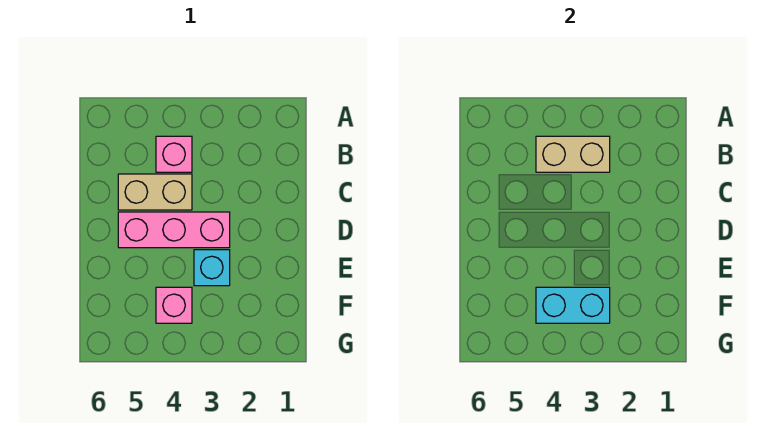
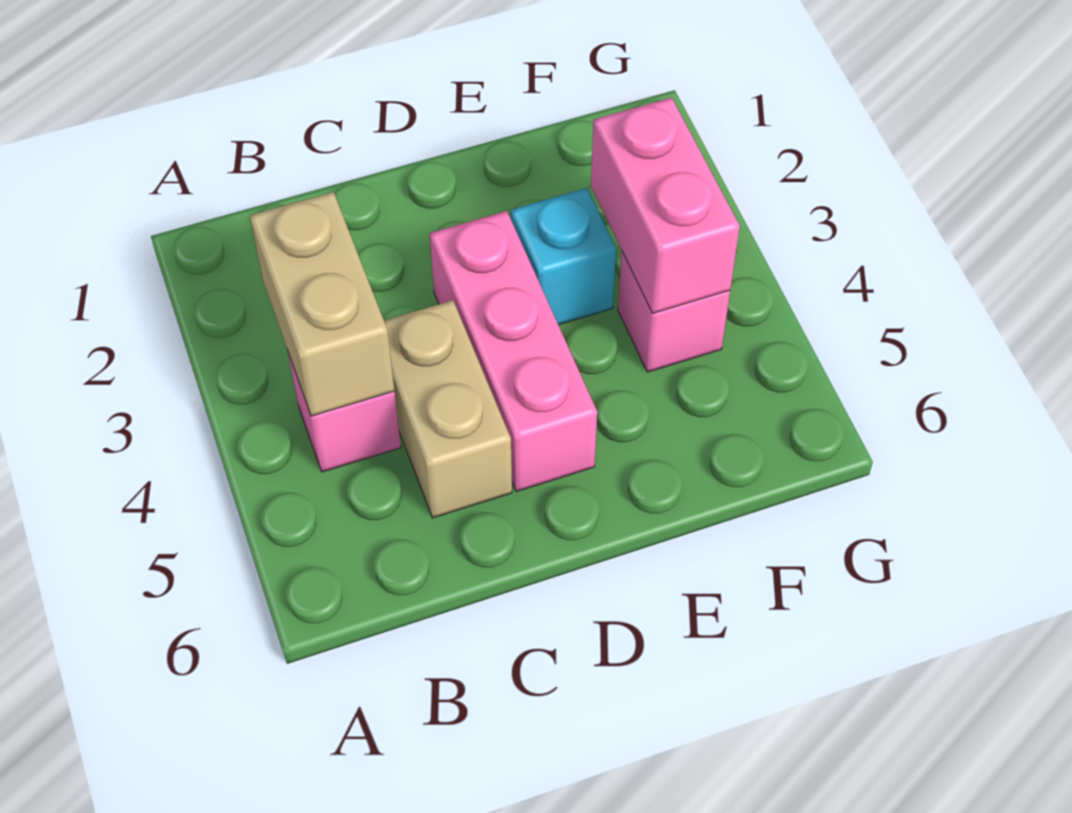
cyan 1x2 brick [536,287,610,323] -> pink 1x2 brick [591,98,740,313]

